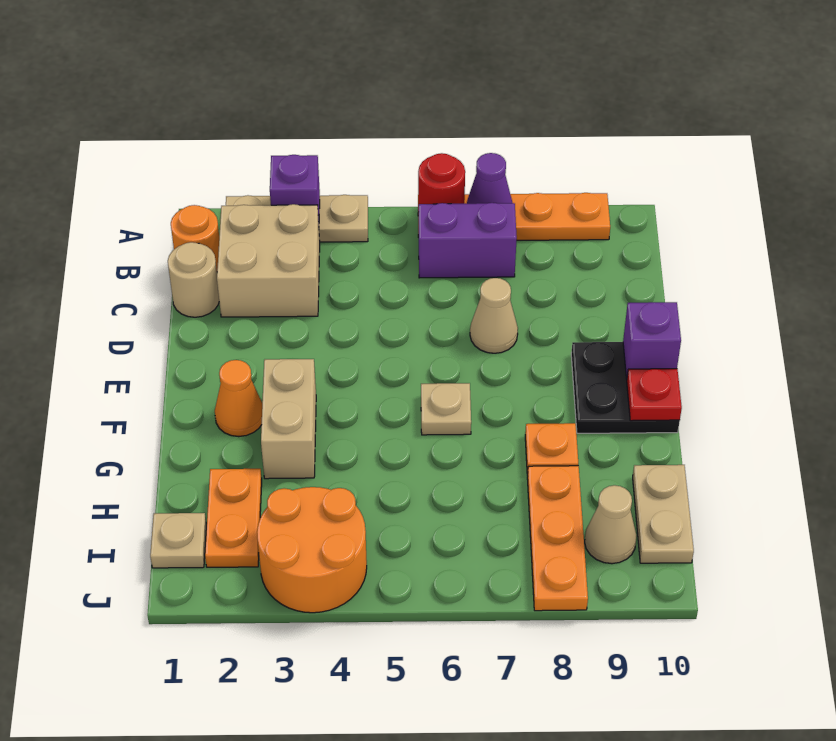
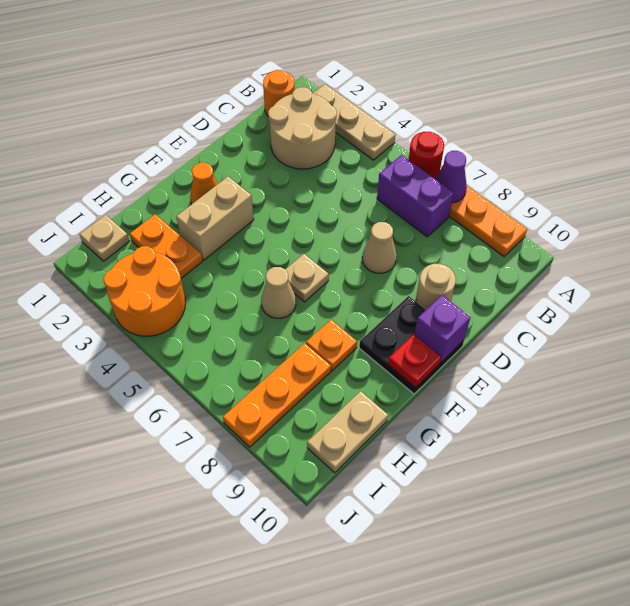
purple 1x1 brick [270,155,320,221] -> none
tan 2x2 brick [217,204,320,317] -> tan 2x2 round brick [268,87,337,169]
tan 1x1 round brick [168,242,219,317] -> tan 1x1 round brick moved to [416,264,456,309]
orange 1x2 plate [205,469,262,567] -> orange 1x2 plate turned to [130,214,202,278]
tan 1x1 cone [585,485,636,564] -> tan 1x1 cone moved to [261,267,296,318]

